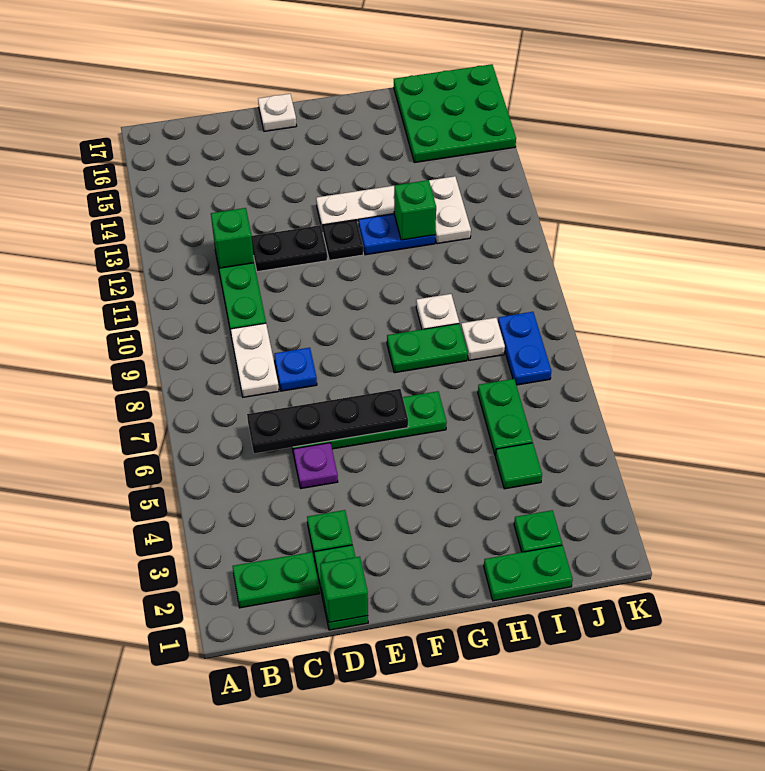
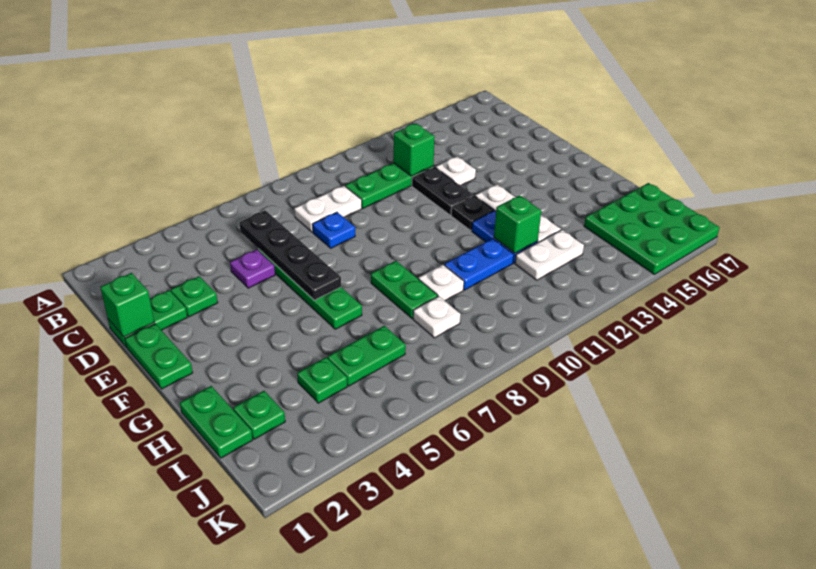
green 1x2 plate [233,552,320,608] -> green 1x2 plate moved to [125,324,193,389]
white 1x1 plate [258,94,297,131] -> white 1x1 plate moved to [435,157,476,186]
green 1x1 tile [496,443,542,489] -> green 1x1 plate [297,357,347,403]
blue 1x2 plate [498,312,551,385] -> blue 1x2 plate moved to [444,239,514,290]

